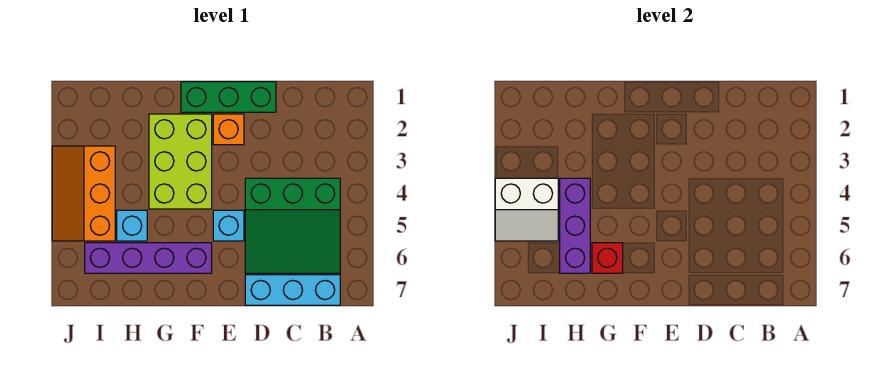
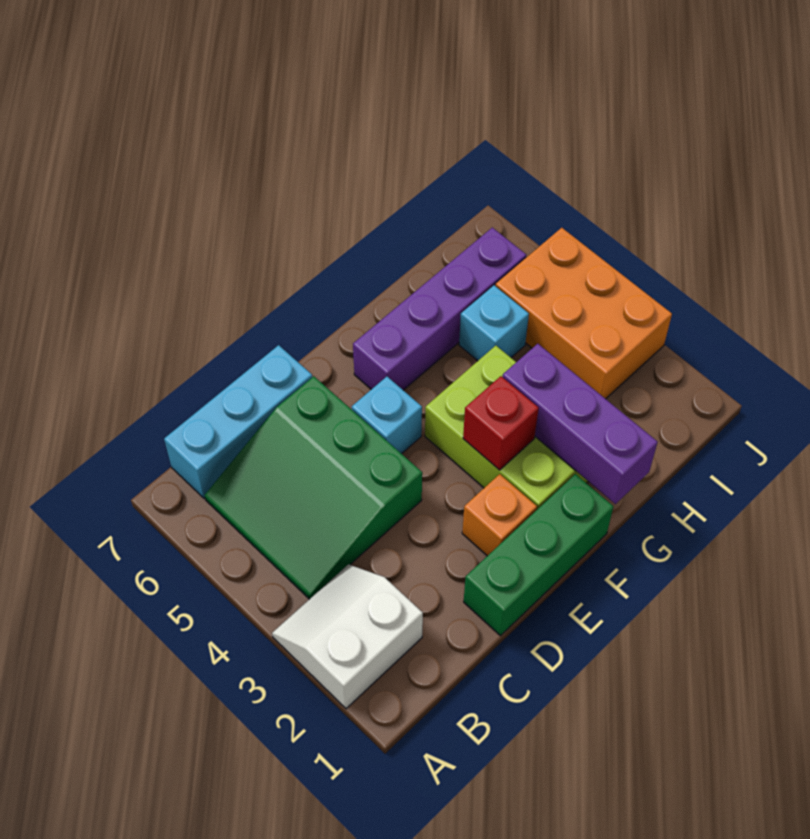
green 3x3 slope [245,178,340,273] -> green 3x3 slope turned to [205,376,422,599]
red 1x1 brick [592,243,623,273] -> red 1x1 brick moved to [463,376,539,470]
purple 1x3 brick [560,178,590,273] -> purple 1x3 brick moved to [503,344,658,504]
orange 2x3 slope [52,146,115,241] -> orange 2x3 brick [496,228,672,399]
white 2x2 slope [495,178,558,241] -> white 2x2 slope moved to [272,564,423,709]

